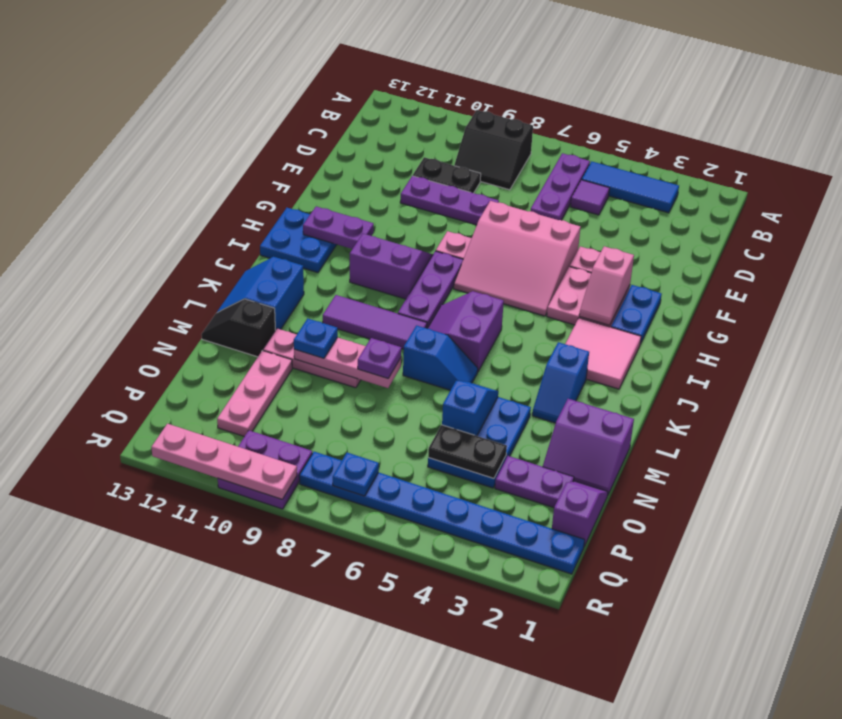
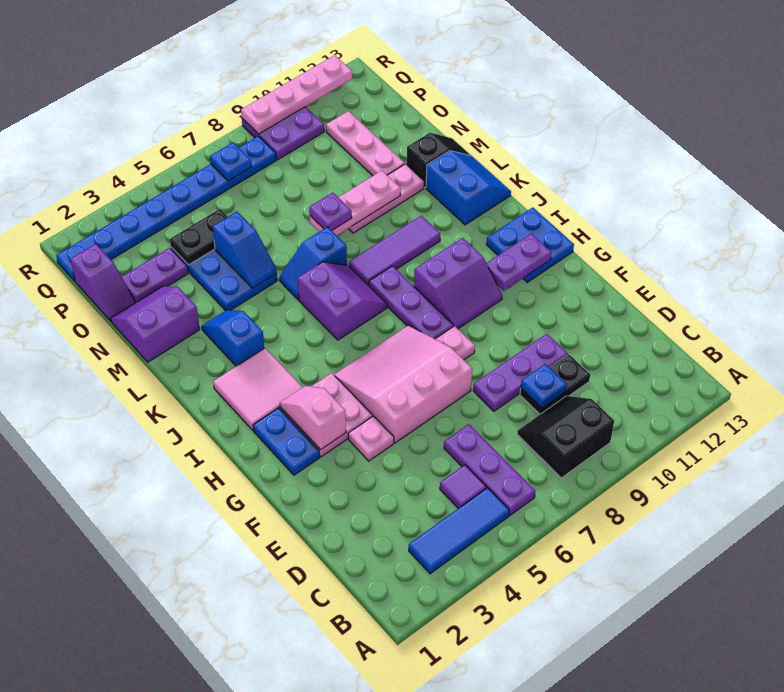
blue 1x1 plate [294,318,338,358] -> blue 1x1 plate moved to [521,364,567,408]

